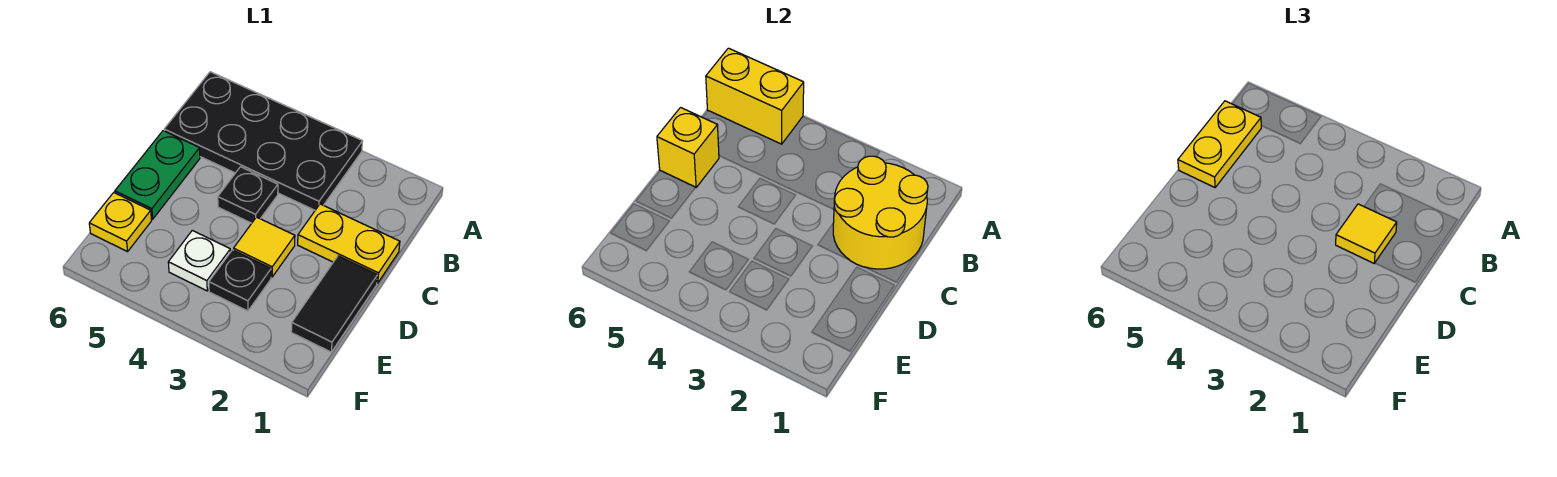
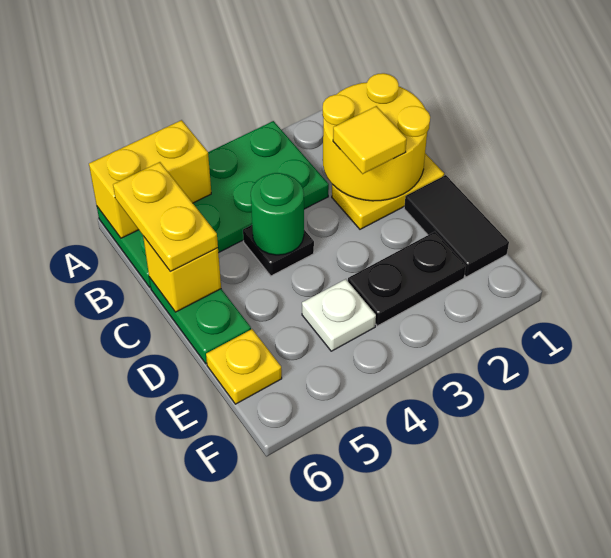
black 2x4 plate [164,72,363,210] -> green 2x4 plate [97,121,329,287]
none -> green 1x1 round brick [251,173,304,255]
yellow 1x1 tile [234,217,295,277] -> none
black 1x1 plate [209,250,271,311] -> black 1x2 plate [348,232,466,326]

